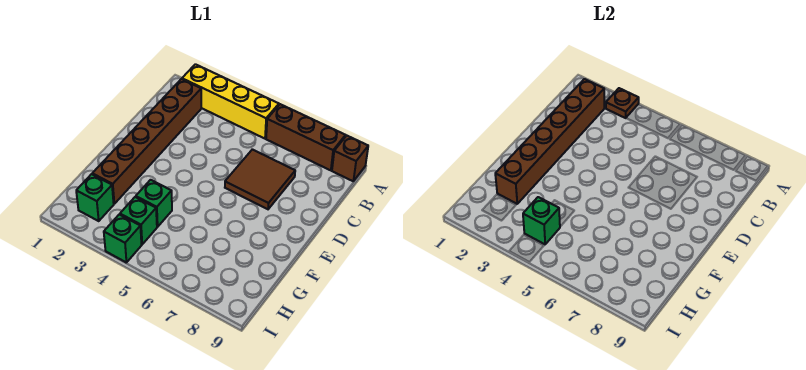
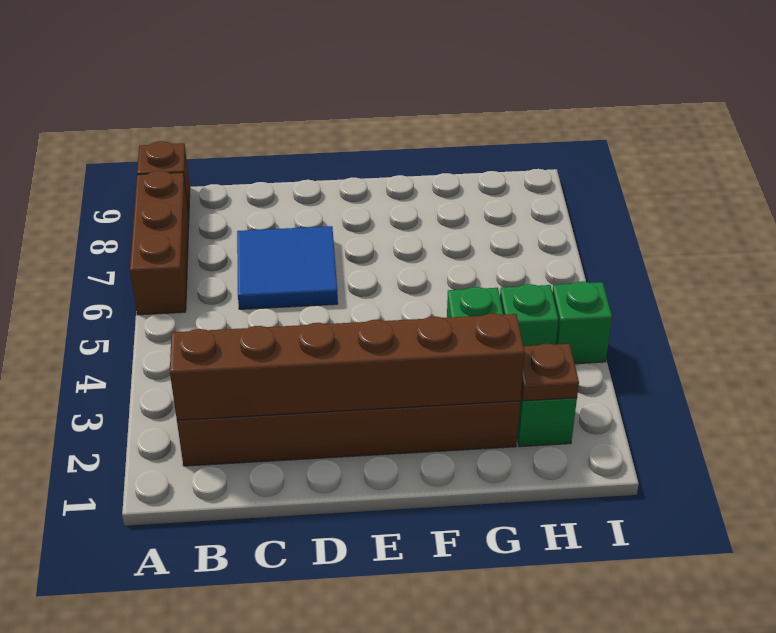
yellow 1x4 brick [182,64,279,139] -> none
brown 1x1 plate [606,88,639,118] -> brown 1x1 plate moved to [521,344,579,401]
brown 2x2 tile [225,149,295,209] -> blue 2x2 tile [237,226,338,309]
green 1x1 brick [523,197,560,244] -> none

